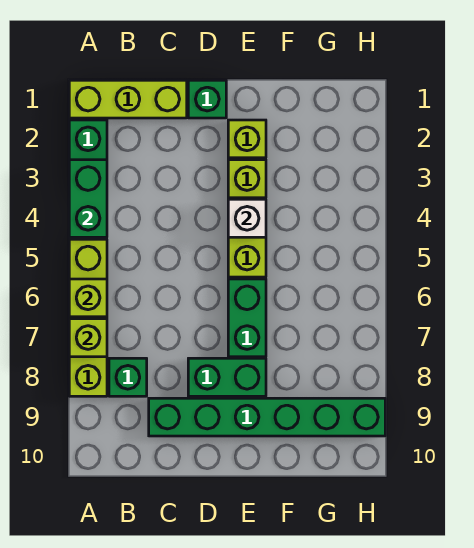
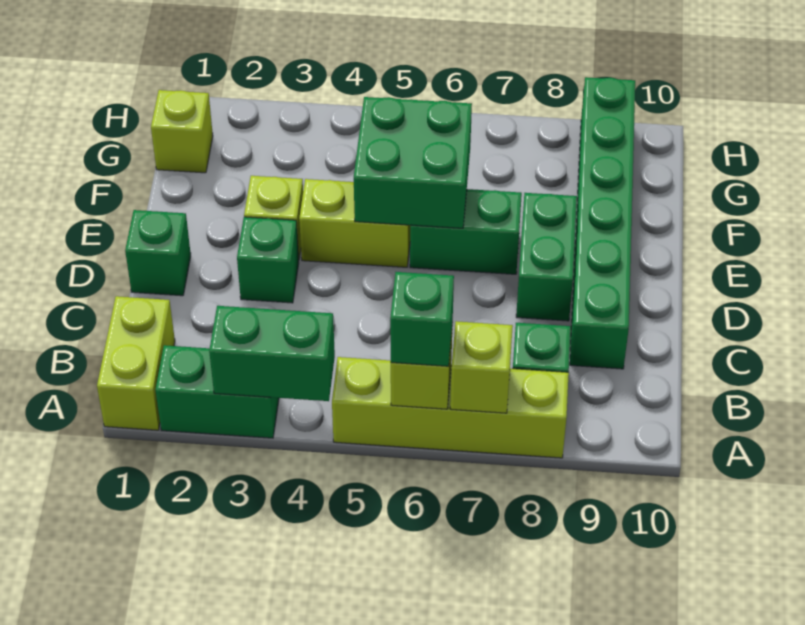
lime 1x3 brick [69,80,187,118] -> lime 1x2 brick [97,296,175,430]
none -> green 1x1 brick [390,272,454,366]
none -> green 1x1 brick [237,217,299,303]
lime 1x1 brick [228,120,266,158] -> lime 1x1 brick moved to [151,90,213,173]
white 1x1 brick [228,199,266,237] -> none
none -> green 2x2 brick [354,97,472,228]

